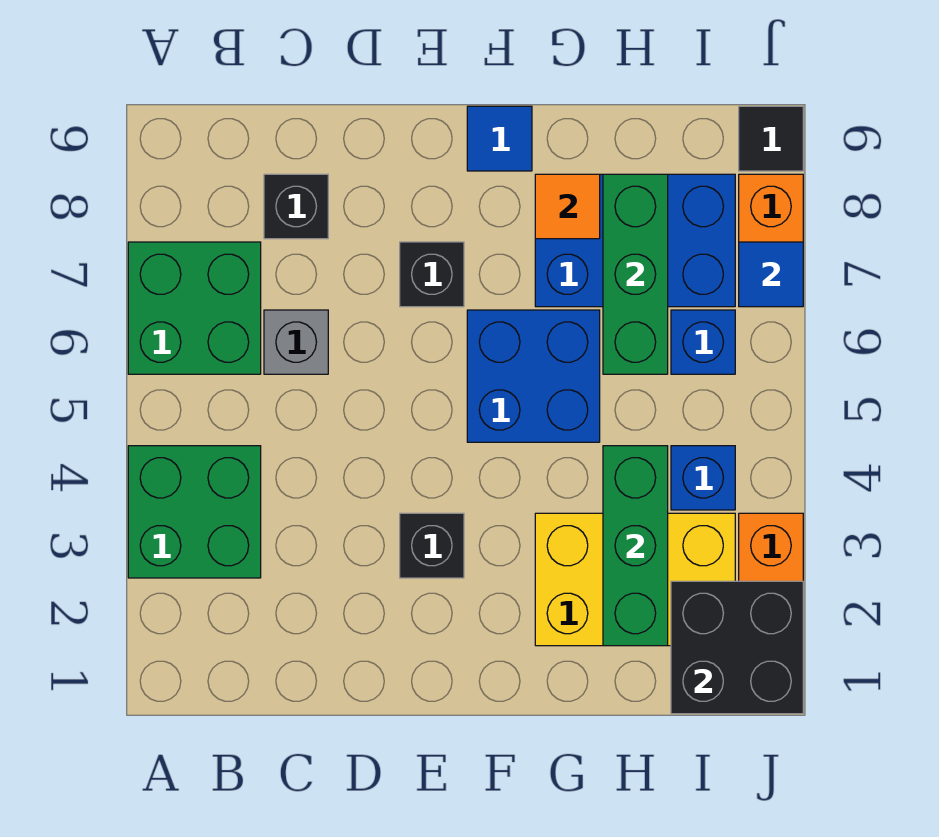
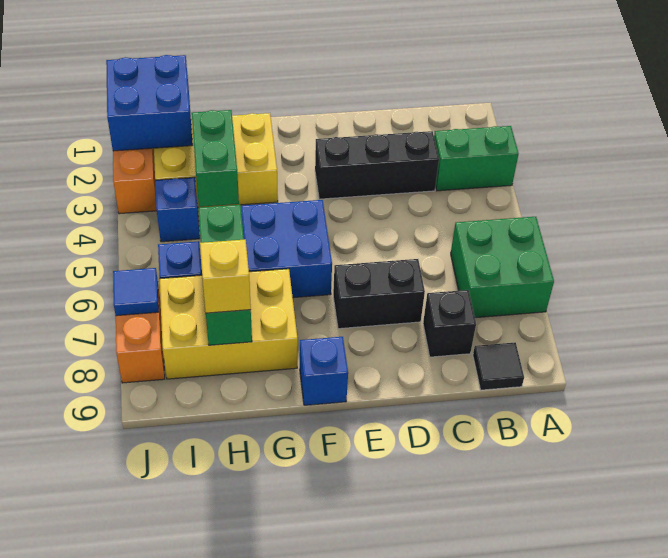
green 2x2 brick [128,446,261,578] -> green 1x2 brick [434,126,519,191]
grey 1x1 brick [264,310,328,374] -> none
black 1x1 brick [400,513,464,578] -> black 1x3 brick [315,131,439,199]
black 1x1 brick [400,242,464,307] -> black 1x2 brick [333,259,425,329]
blue 1x1 tile [467,106,532,171] -> blue 1x1 brick [300,337,348,405]
blue 2x3 brick [535,174,735,307] -> yellow 2x3 brick [160,269,298,379]
orange 1x1 tile [535,174,600,239] -> none
green 1x3 brick [603,446,668,646] -> green 1x2 brick [192,110,239,207]
none -> yellow 1x1 brick [200,239,251,313]
black 2x2 brick [671,581,803,714] -> blue 2x2 brick [106,55,193,151]
black 1x1 tile [739,106,803,171] -> black 1x1 tile moved to [473,342,524,390]

